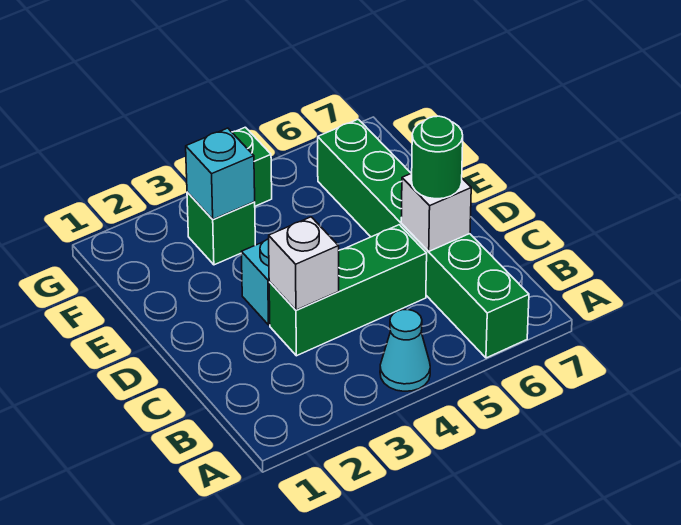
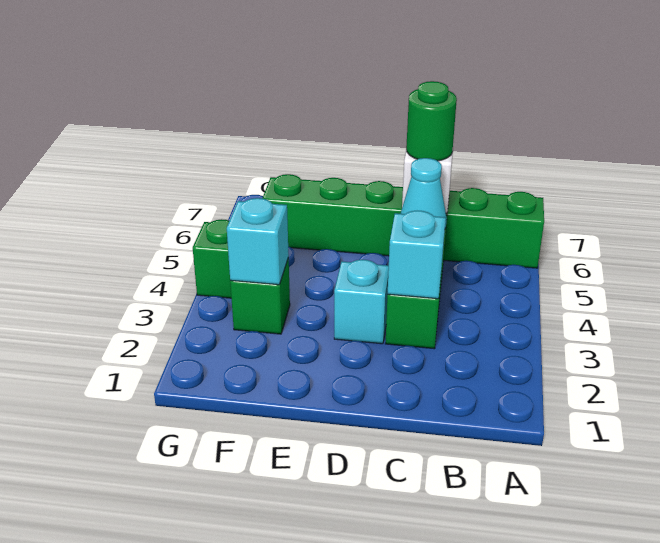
cyan 1x1 cone [380,310,430,391] -> cyan 1x1 cone moved to [400,158,447,228]
white 1x1 brick [269,217,339,310] -> cyan 1x1 brick [388,211,446,299]

